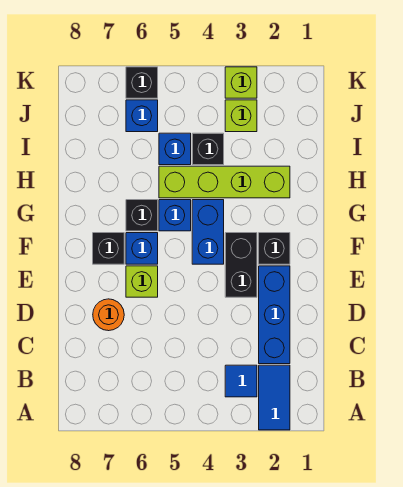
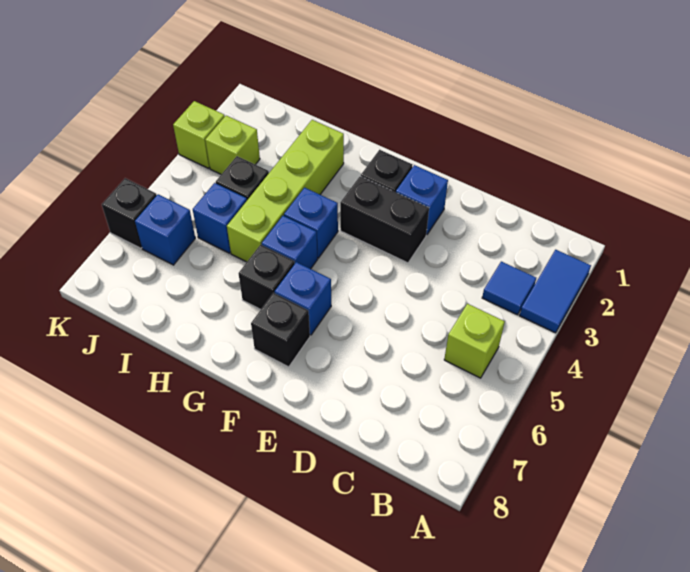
blue 1x2 tile [259,365,290,430] -> blue 1x2 tile turned to [519,250,591,333]
blue 1x3 brick [259,266,290,364] -> blue 1x1 brick [396,165,448,235]
orange 1x1 round brick [93,299,124,331] -> none
lime 1x1 brick [126,266,158,297] -> lime 1x1 brick moved to [444,304,505,378]
blue 1x2 brick [192,200,224,264] -> blue 1x1 brick [284,188,338,258]

